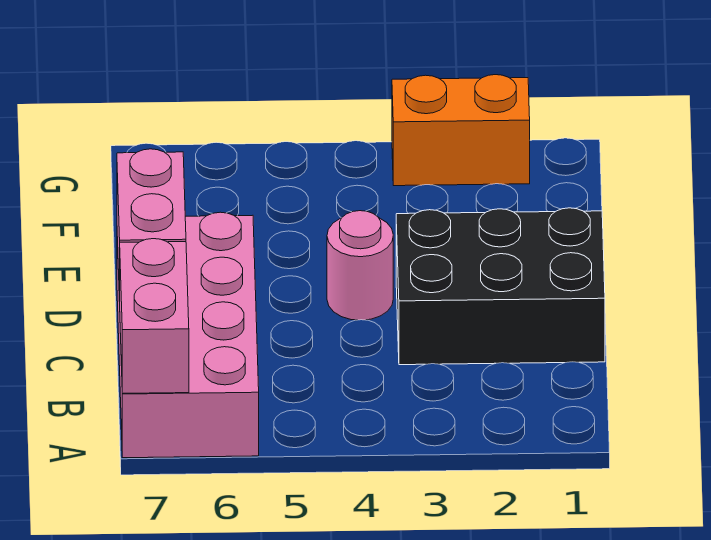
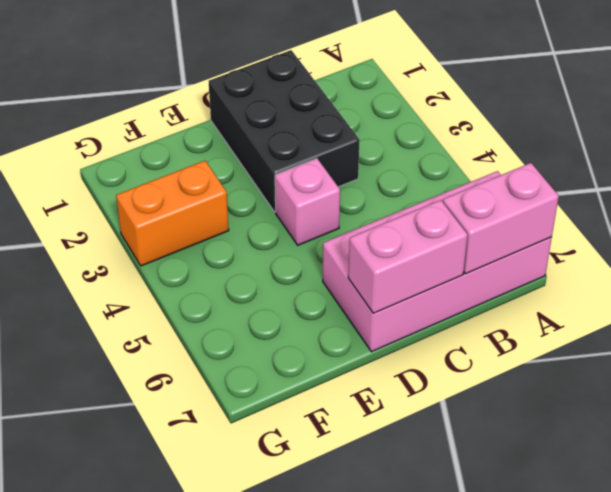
pink 1x1 round brick [327,211,393,320] -> pink 1x1 brick [275,158,340,245]
orange 1x2 brick [392,75,530,186] -> orange 1x2 brick turned to [116,161,229,266]

